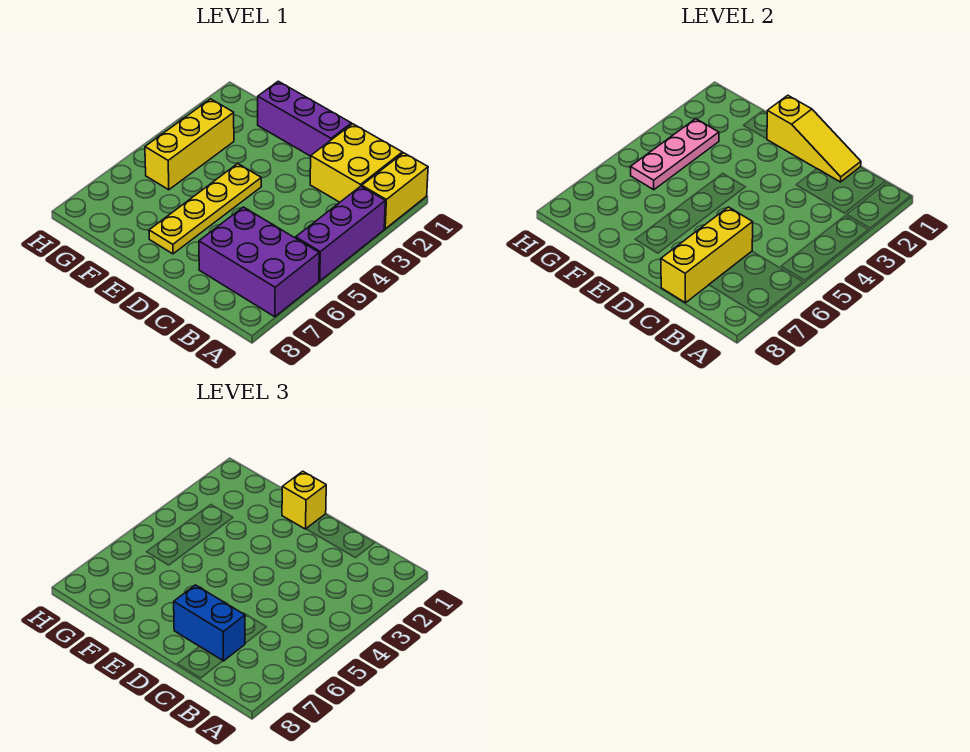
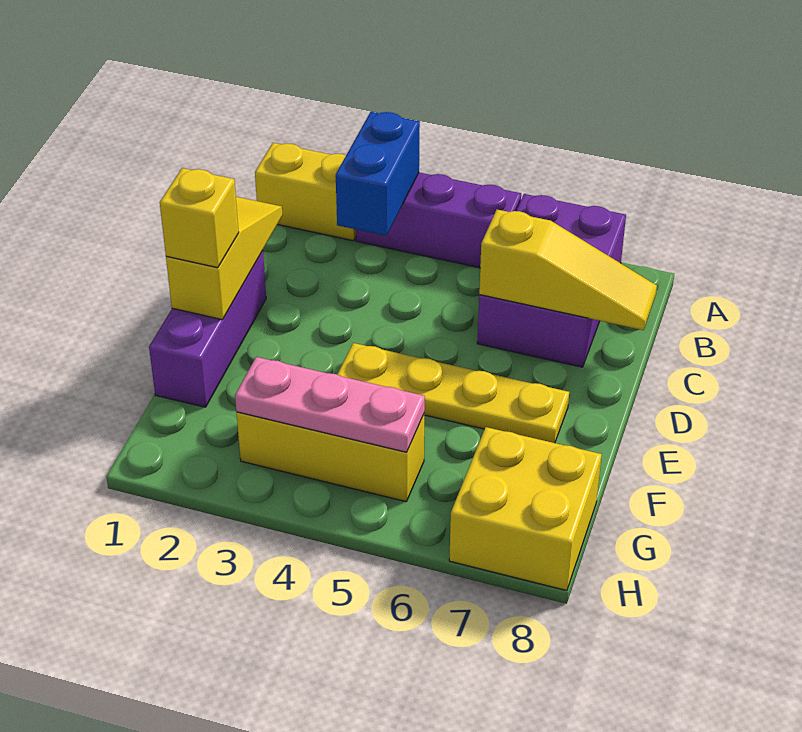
yellow 2x2 brick [310,124,402,202] -> yellow 2x2 brick moved to [449,427,602,591]
yellow 1x3 brick [661,207,753,303] -> yellow 1x3 slope [479,210,657,330]
blue 1x2 brick [174,585,245,661] -> blue 1x2 brick moved to [336,112,420,236]

